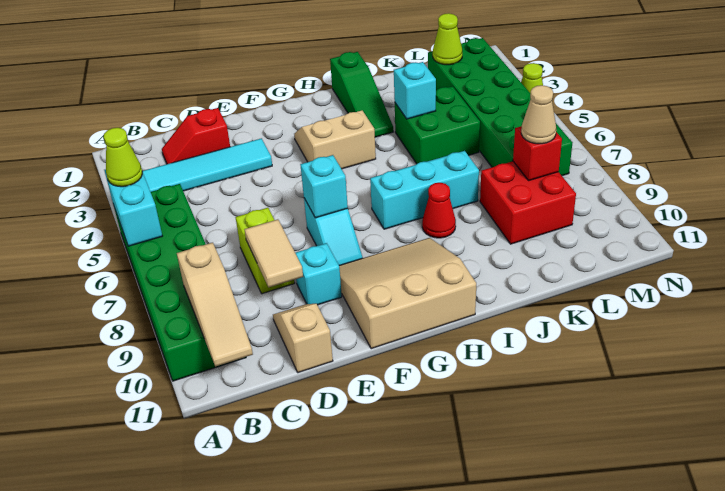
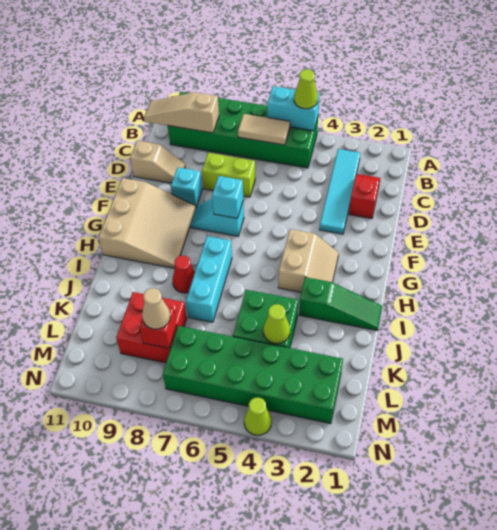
tan 1x2 tile [244,219,303,287] -> tan 1x2 tile moved to [238,114,290,145]
green 1x3 slope [330,52,393,137] -> green 1x3 slope turned to [299,277,382,331]
cyan 1x1 brick [394,62,436,119] -> none
lime 1x1 cone [433,13,462,65] -> lime 1x1 cone moved to [263,304,290,344]

